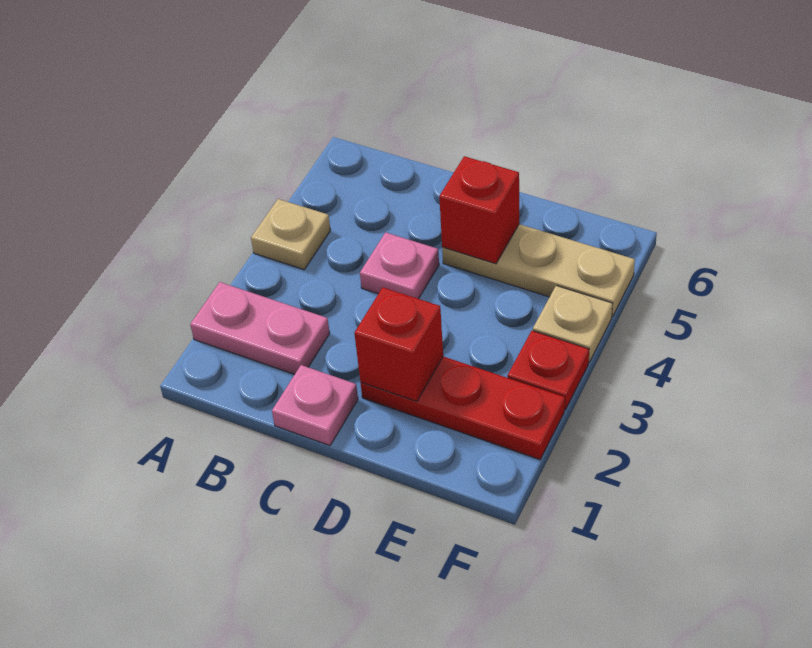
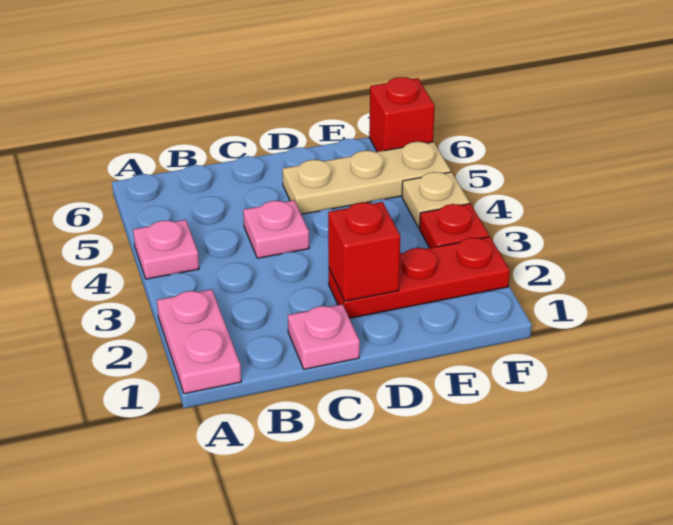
pink 1x2 plate [190,282,330,374] -> pink 1x2 plate turned to [157,289,241,394]
tan 1x1 plate [251,199,331,270] -> pink 1x1 plate [133,220,199,279]
red 1x1 brick [439,156,519,264] -> red 1x1 brick moved to [369,77,435,152]

